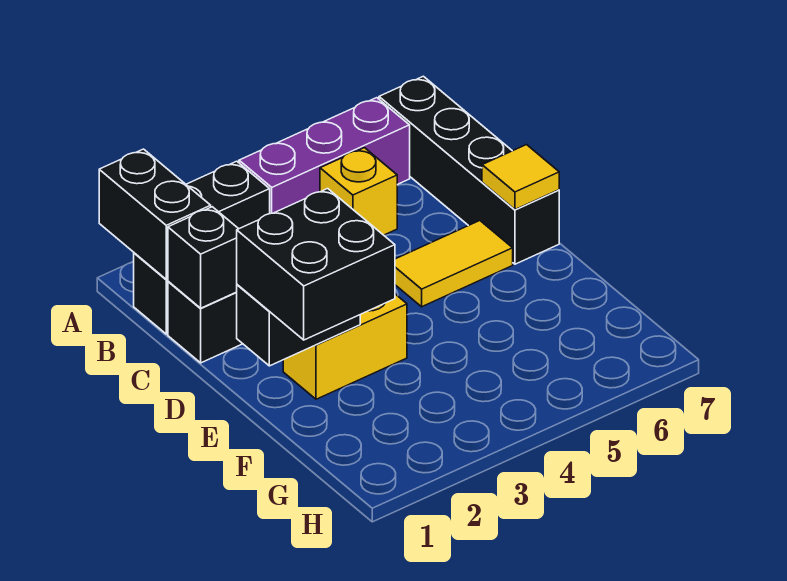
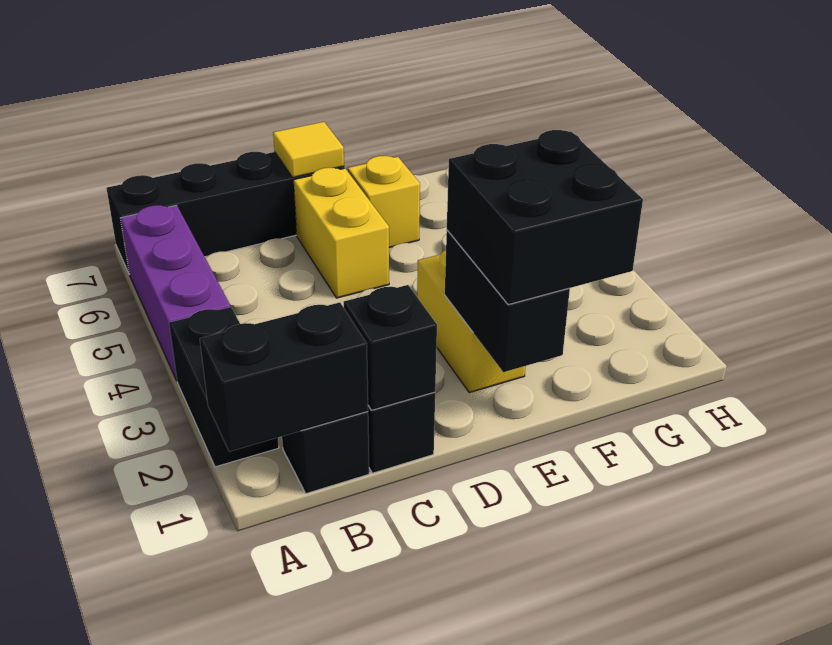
yellow 1x1 brick [320,148,397,235] -> yellow 1x1 brick moved to [348,156,420,248]
yellow 1x2 tile [395,221,513,307] -> yellow 1x2 brick [294,168,389,298]

